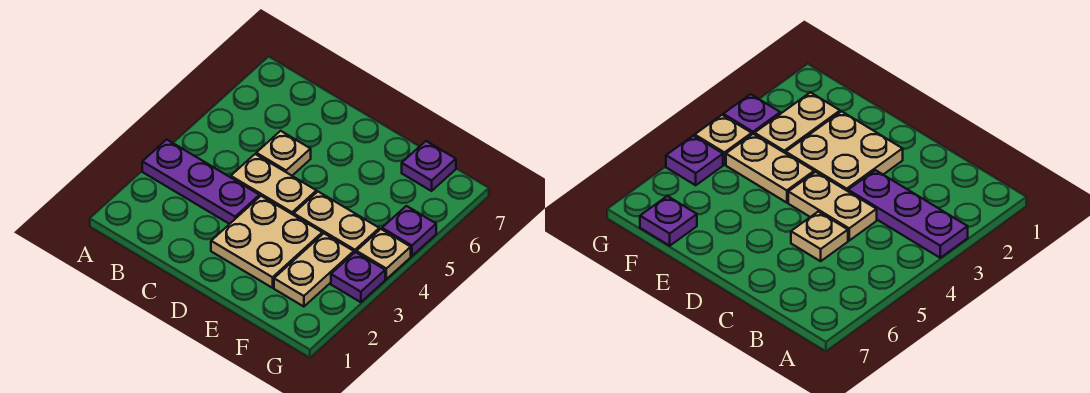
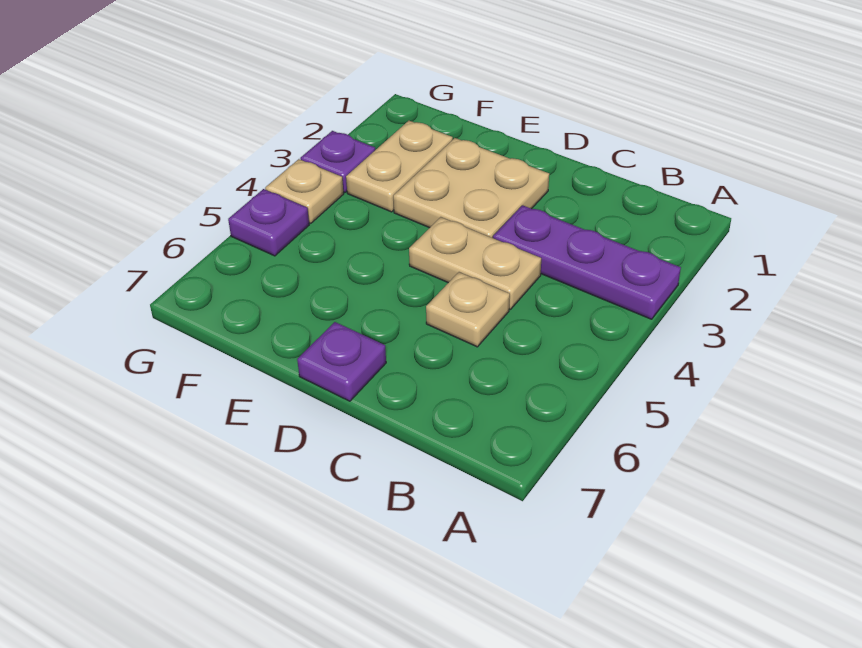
tan 1x2 plate [294,192,379,253] -> none
purple 1x1 plate [402,141,456,191] -> purple 1x1 plate moved to [297,322,386,401]

